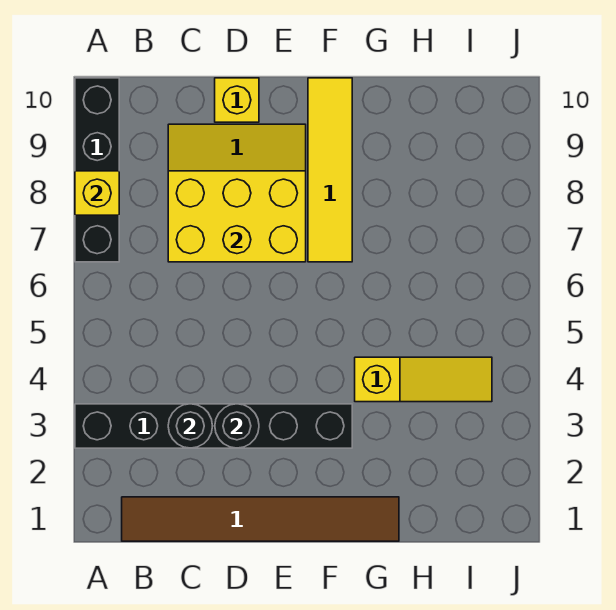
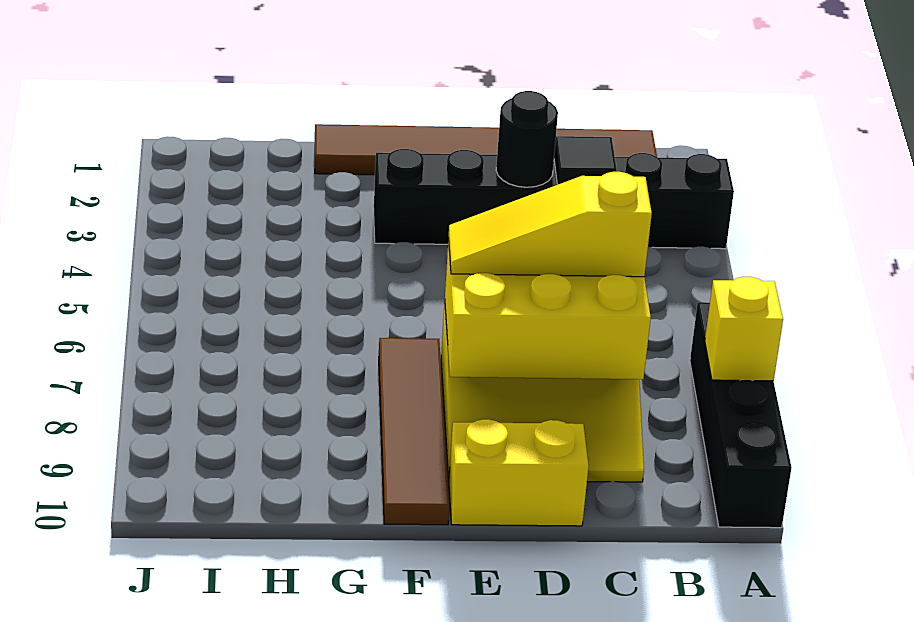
black 1x1 round brick [168,404,212,448] -> black 1x1 tile [554,136,617,185]
yellow 1x1 brick [215,78,259,122] -> yellow 1x2 brick [449,419,589,526]
yellow 1x4 tile [308,78,352,262] -> brown 1x4 tile [379,338,449,525]
yellow 1x3 slope [355,357,492,402] -> yellow 1x3 slope moved to [449,172,652,277]

